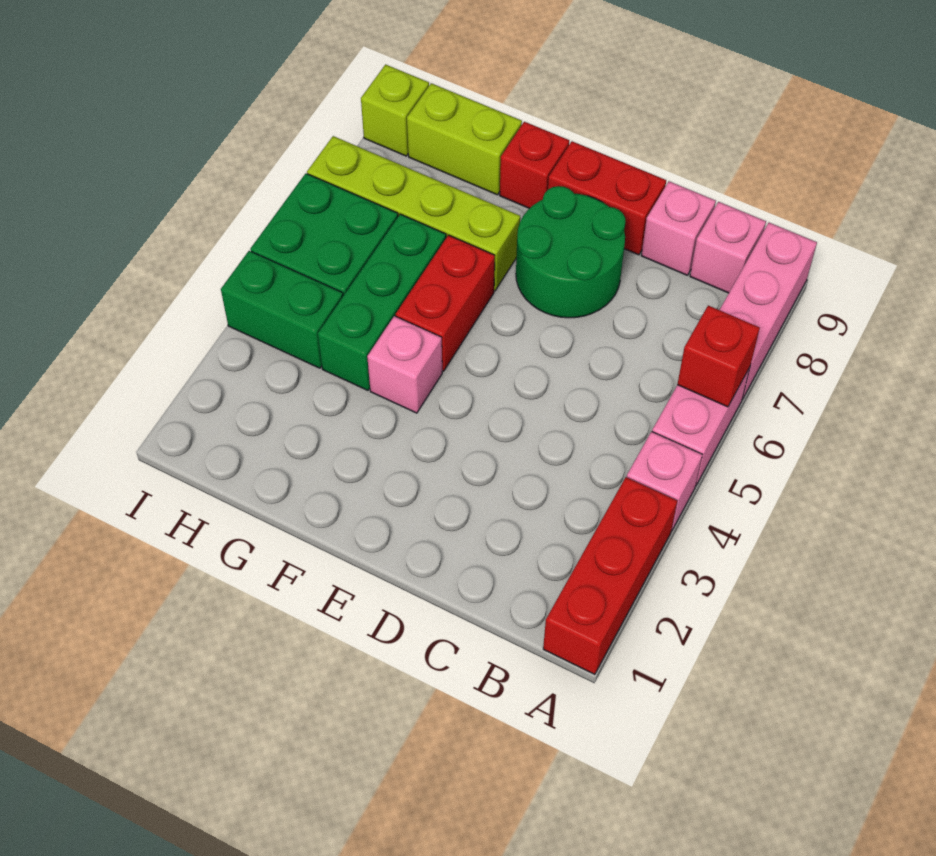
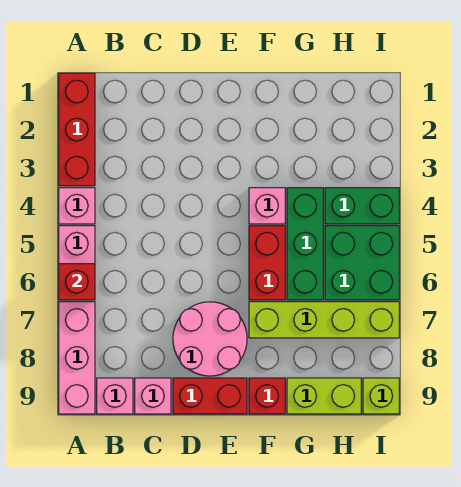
green 2x2 round brick [516,186,625,318] -> pink 2x2 round brick [173,302,247,376]

